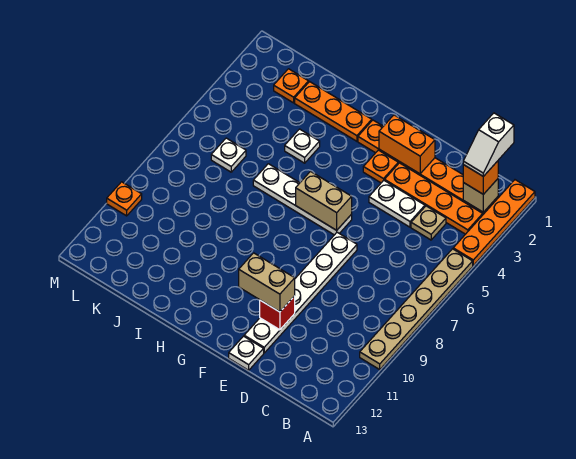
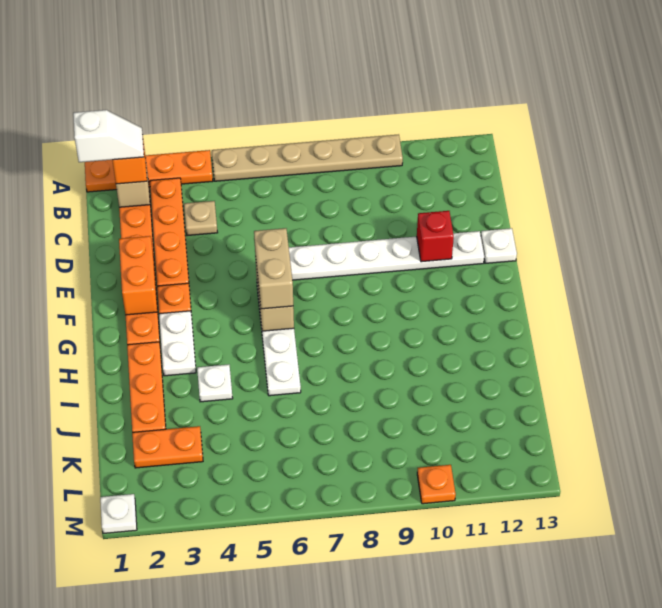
white 1x2 plate [369,180,425,227] -> white 1x2 plate moved to [159,311,196,376]
tan 1x2 brick [239,253,295,312] -> tan 1x2 brick moved to [254,228,293,309]
orange 1x1 plate [274,69,309,103] -> orange 1x2 plate [132,426,203,468]
white 1x1 plate [211,138,246,172] -> white 1x1 plate moved to [100,494,137,533]

